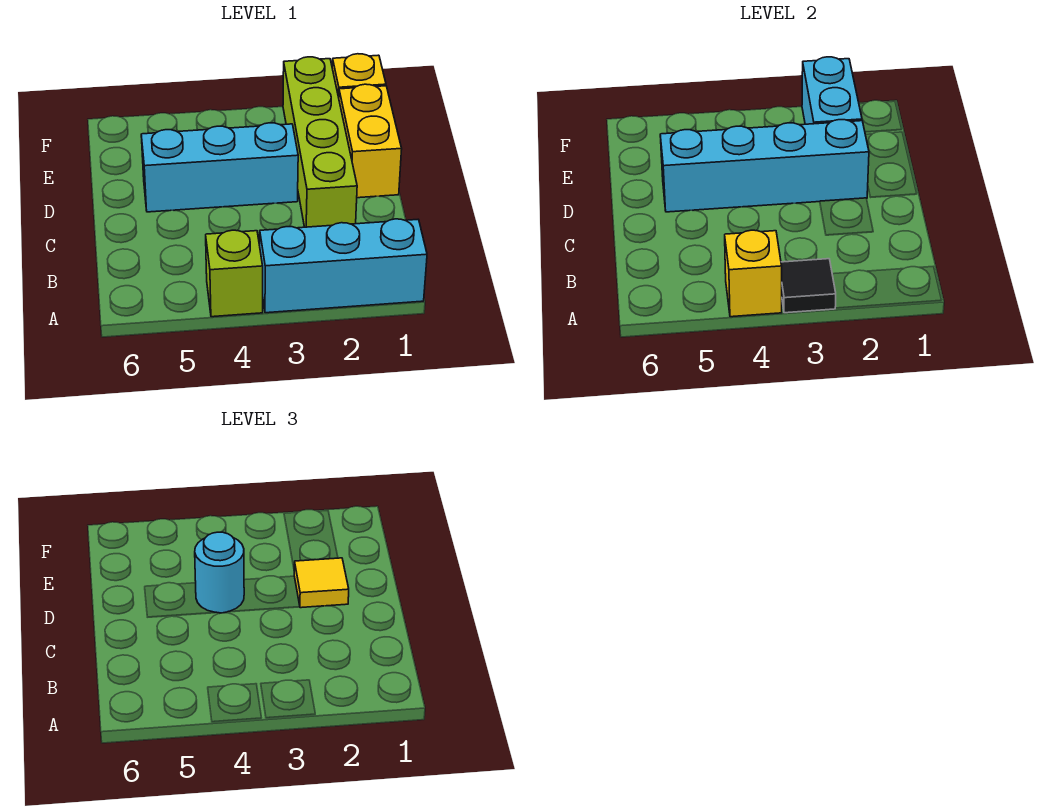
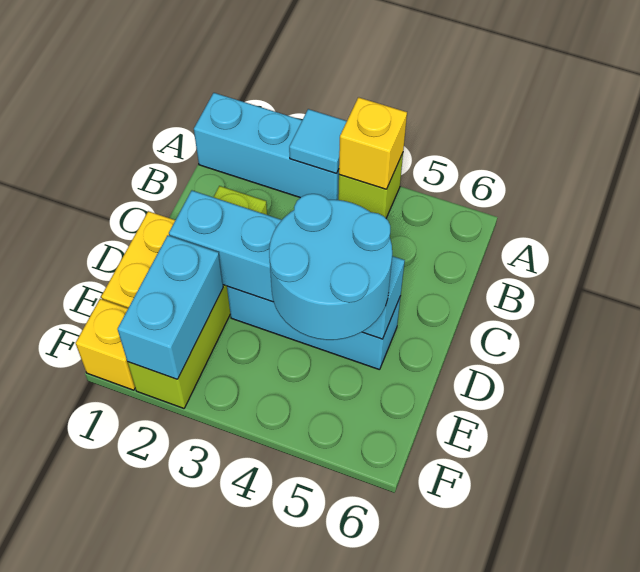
black 1x1 tile [781,259,836,313] -> cyan 1x1 tile [289,109,347,174]
yellow 1x1 tile [294,558,349,608] -> none
cyan 1x1 round brick [195,532,244,613] -> cyan 2x2 round brick [269,194,392,340]

